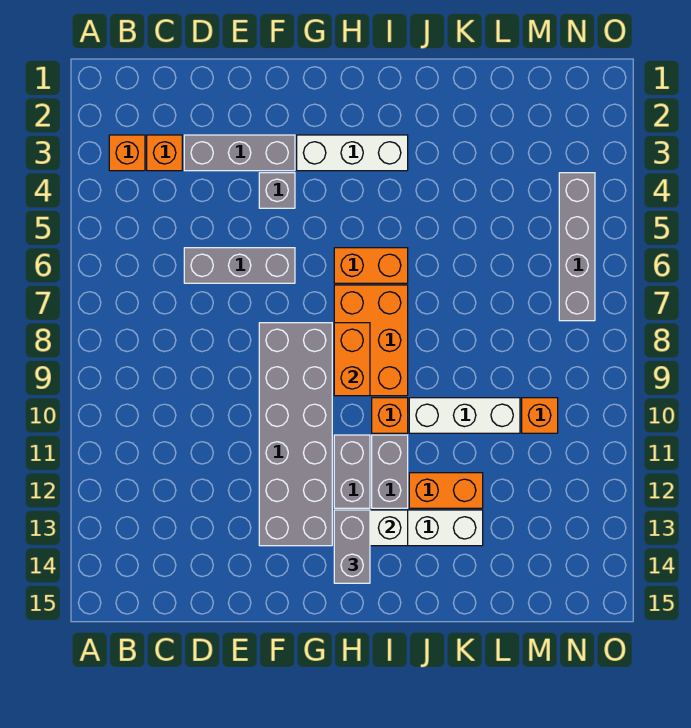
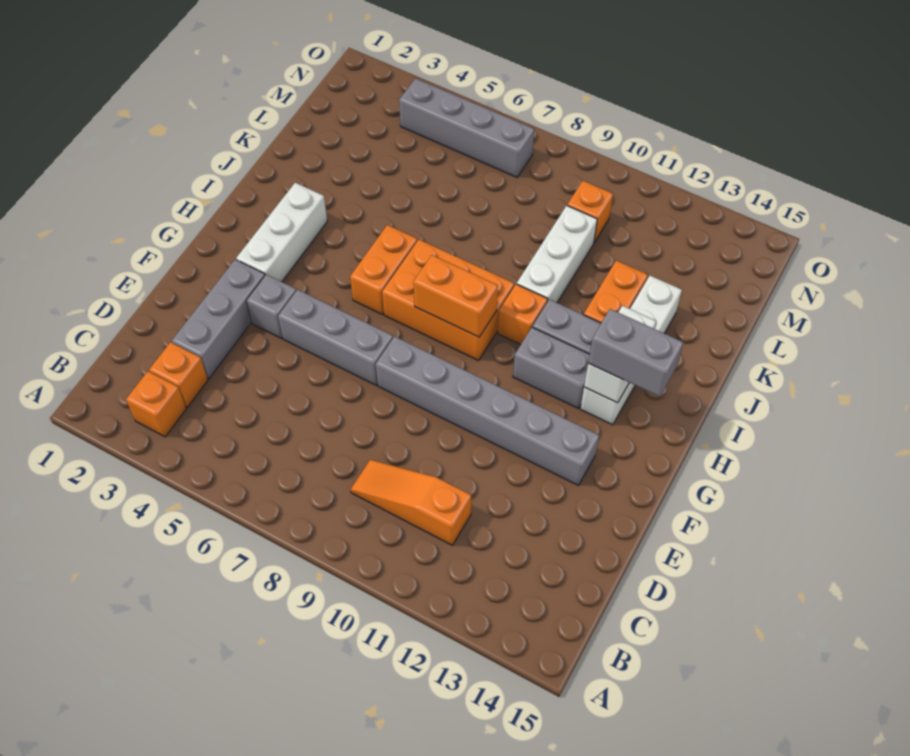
none -> orange 1x3 slope [351,460,472,545]
grey 1x3 brick [184,248,295,283] -> grey 1x3 brick turned to [278,290,393,385]
grey 2x6 brick [259,323,332,546] -> grey 1x6 brick [376,336,599,485]

